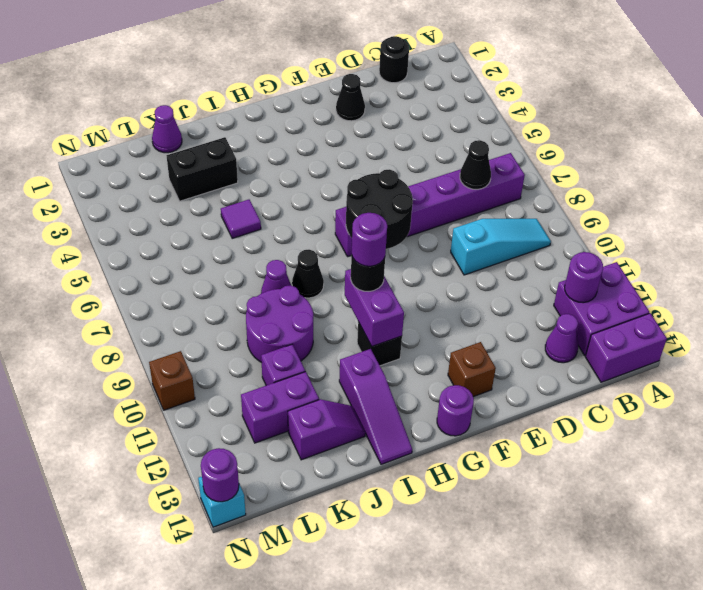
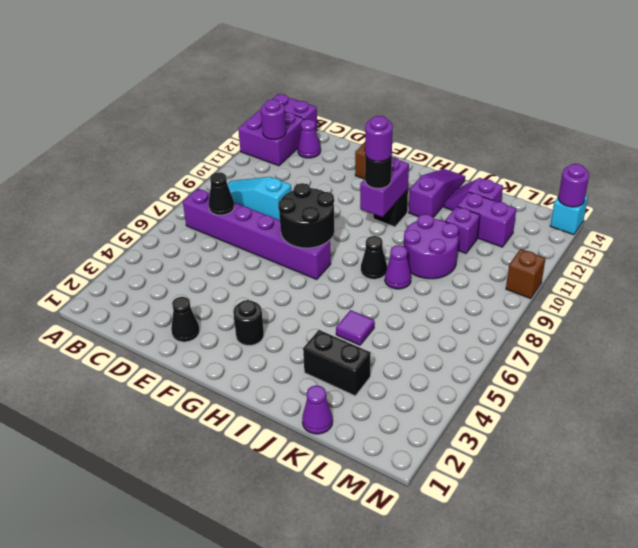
black 1x1 round brick [379,36,409,83] -> black 1x1 round brick moved to [233,300,264,345]
purple 1x1 round brick [437,385,474,436] -> none

